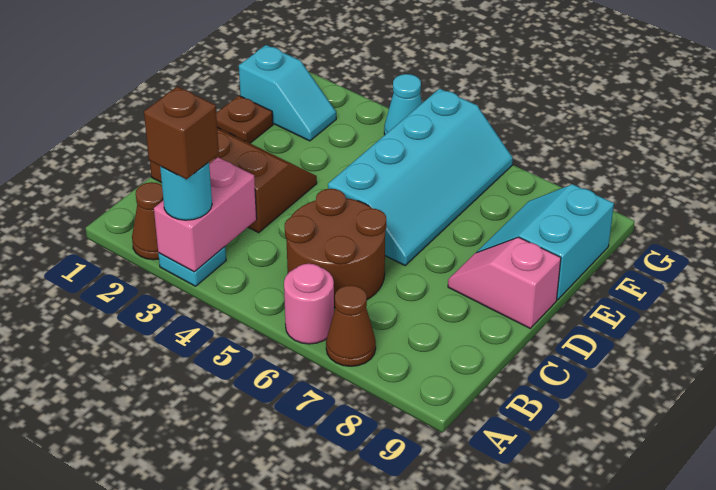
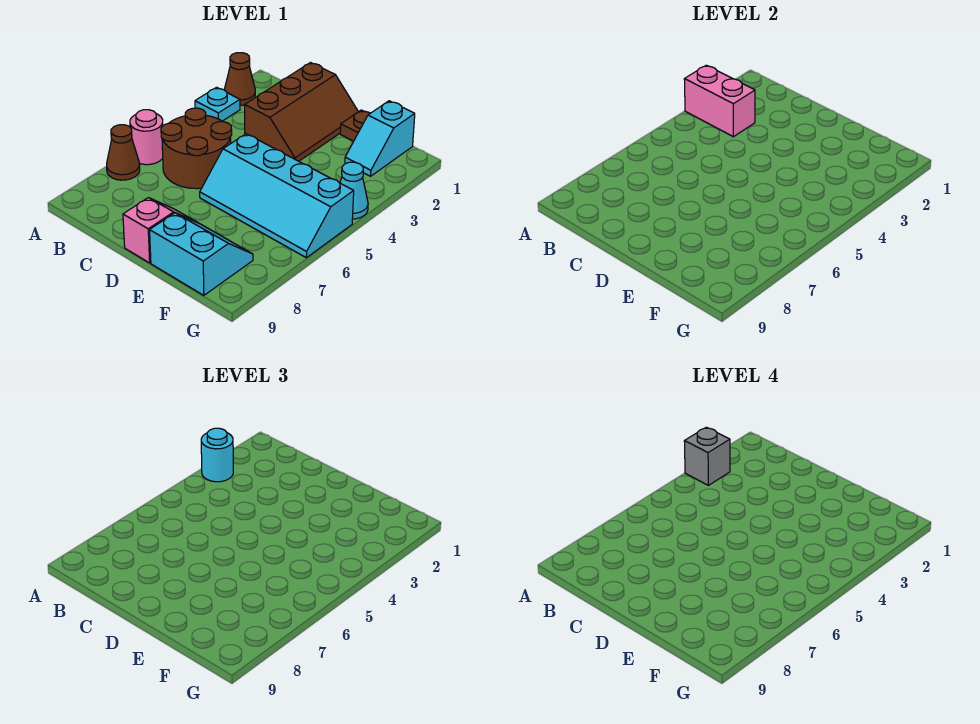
brown 1x1 brick [144,87,219,179] -> grey 1x1 brick [684,427,730,485]

